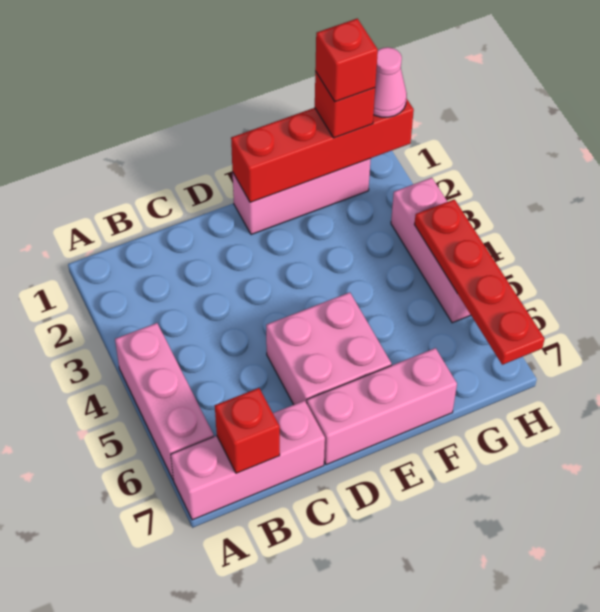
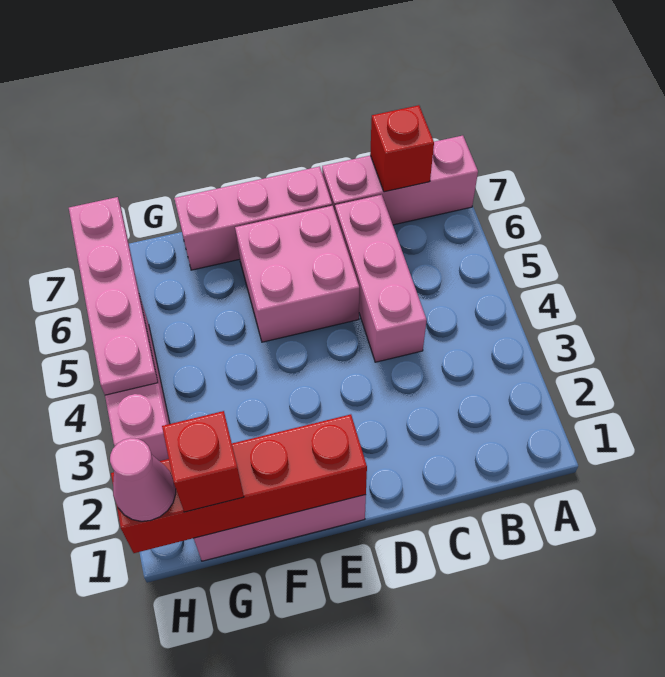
pink 1x3 brick [115,323,214,480] -> pink 1x3 brick moved to [335,195,427,362]
red 1x1 brick [315,19,378,102] -> none
red 1x4 plate [414,199,545,365] -> pink 1x4 plate [69,197,158,395]

